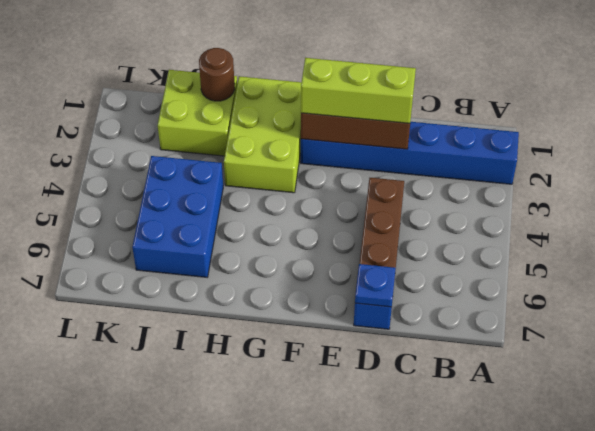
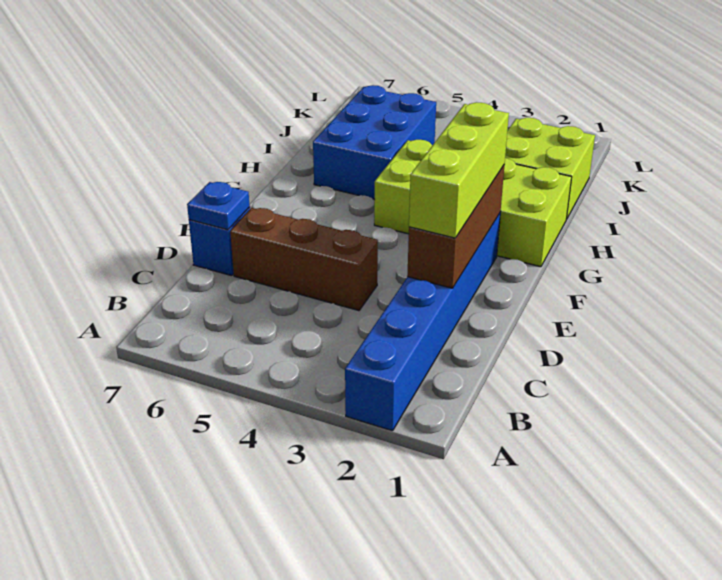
lime 2x3 brick [224,76,301,193] -> lime 2x4 brick [374,140,572,267]
brown 1x1 round brick [199,48,235,101] -> none
blue 2x3 brick [132,156,223,277] -> blue 2x3 brick turned to [313,85,436,199]

